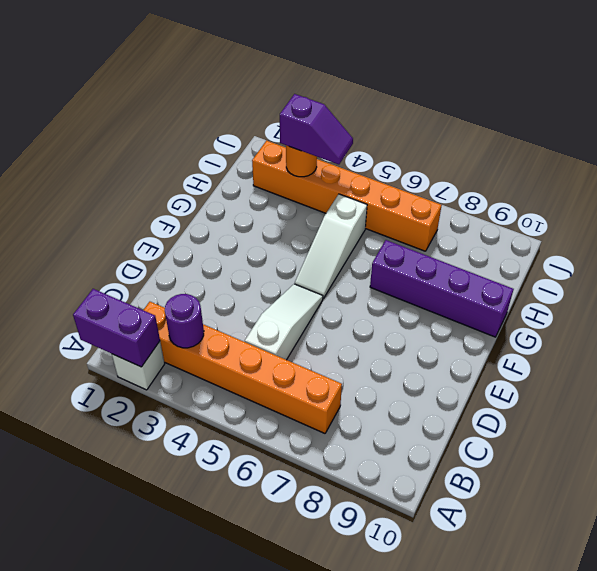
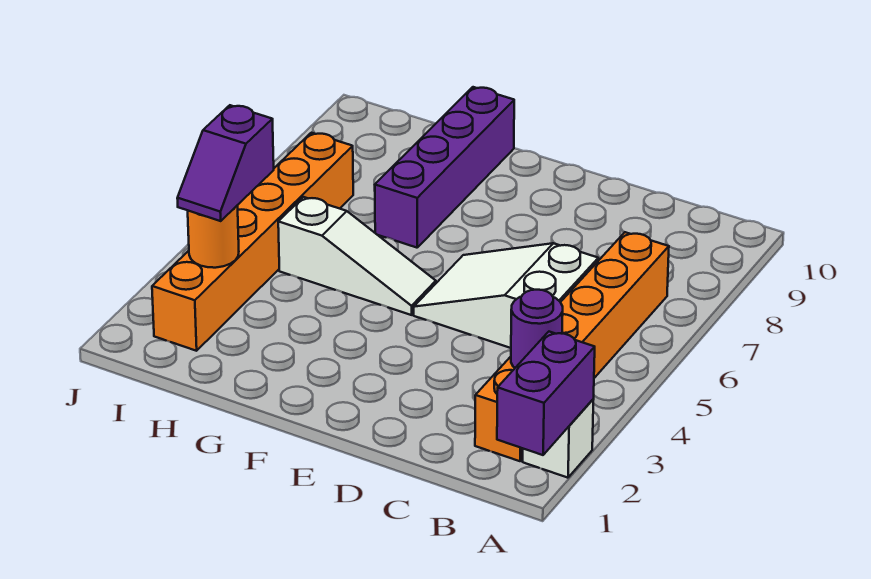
white 1x3 slope [245,284,323,360] -> white 2x3 slope [414,243,598,348]
purple 1x2 slope [280,94,353,164] -> purple 1x2 slope turned to [177,105,274,221]

